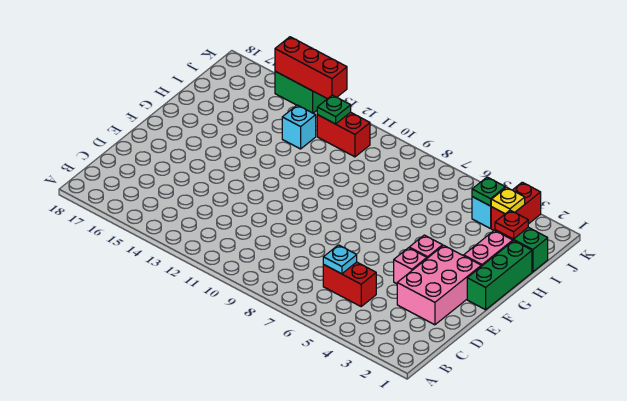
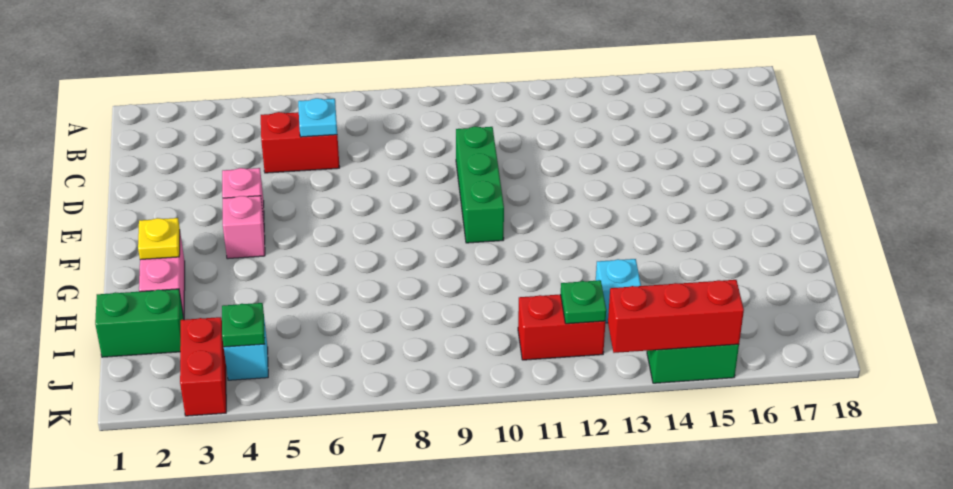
pink 2x3 brick [397,245,481,325] -> none
green 1x3 brick [467,241,532,310] -> green 1x3 brick moved to [456,126,504,243]
red 1x1 plate [495,210,528,239] -> none
yellow 1x1 plate [491,187,525,214] -> yellow 1x1 plate moved to [138,218,180,260]

